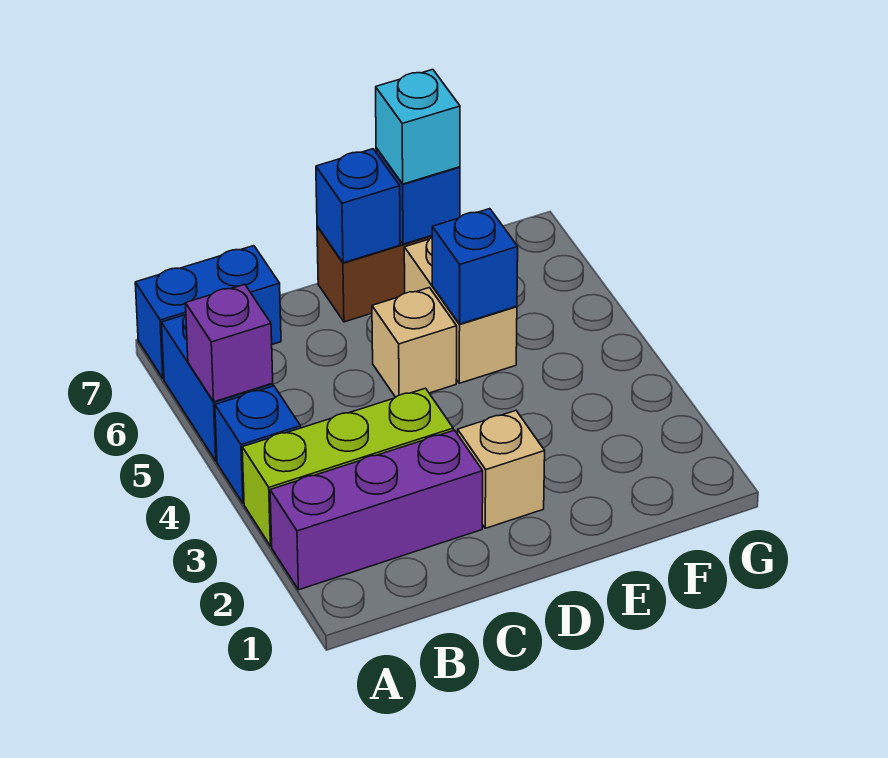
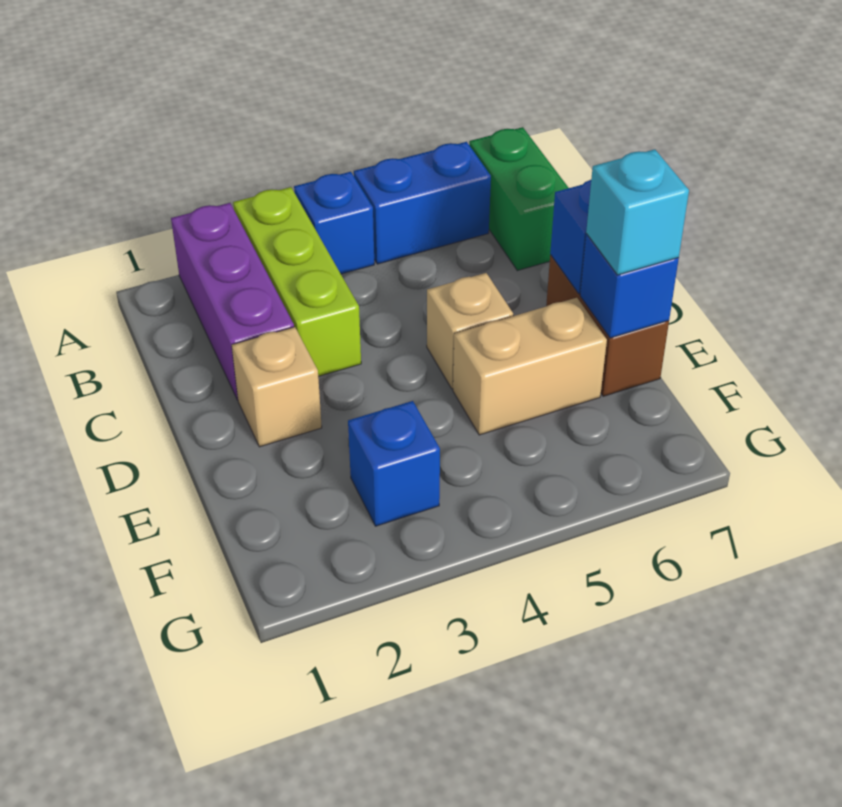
purple 1x1 brick [186,284,273,402] -> none
blue 1x2 brick [135,246,281,379] -> green 1x2 brick [469,127,568,271]
blue 1x1 brick [432,209,518,324] -> blue 1x1 brick moved to [348,401,440,526]

